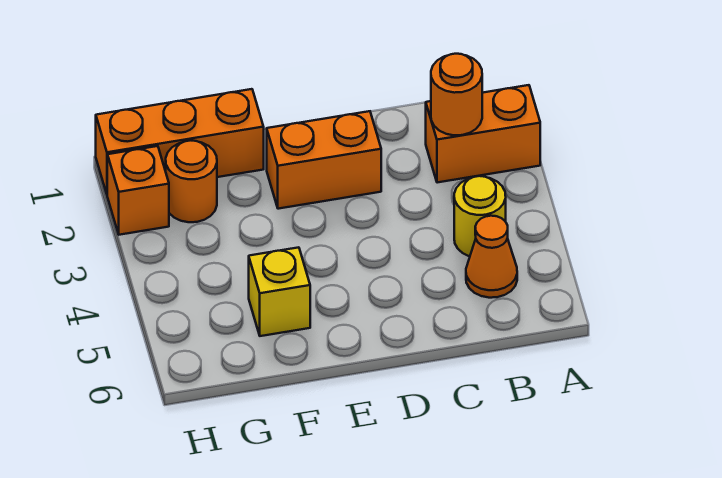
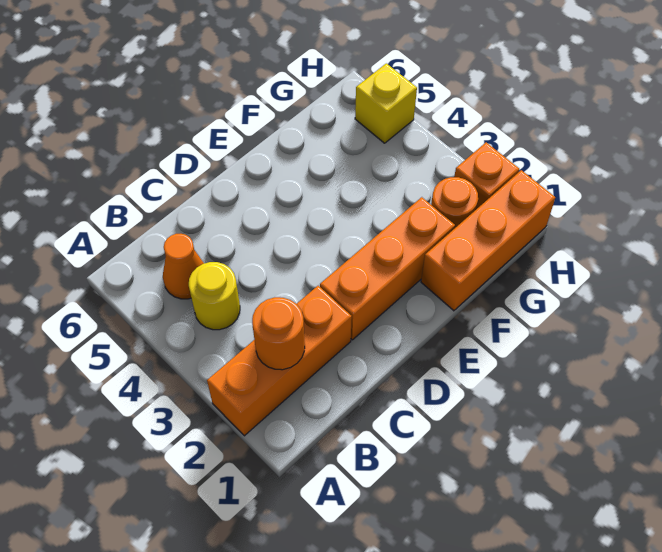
orange 1x2 brick [426,85,540,183] -> orange 1x3 brick [207,286,352,436]
orange 1x2 brick [267,111,381,209] -> orange 1x3 brick [320,197,455,340]
yellow 1x1 brick [249,247,310,336] -> yellow 1x1 brick moved to [355,63,417,143]

